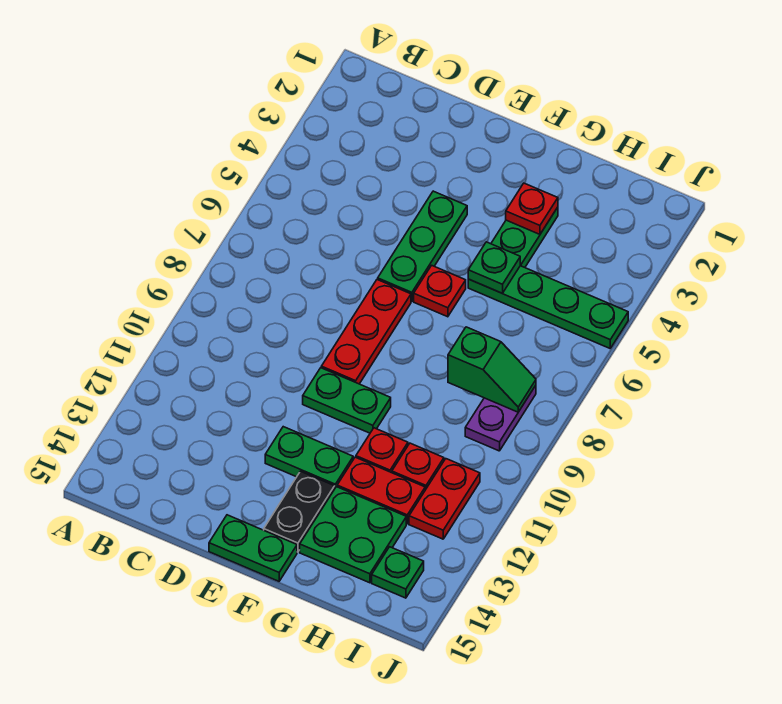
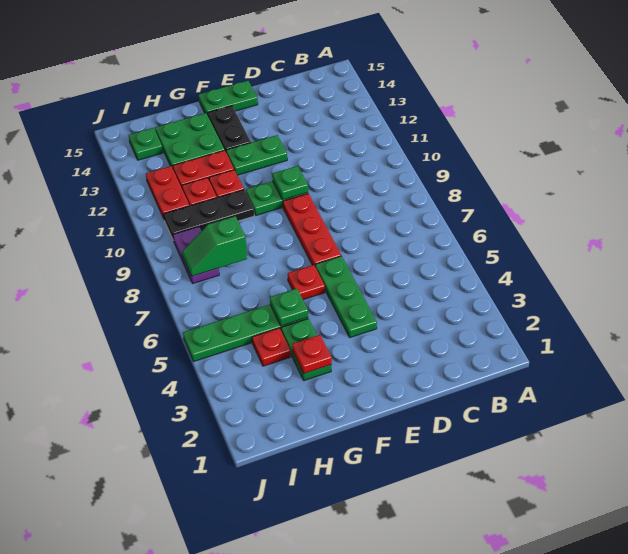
none -> green 1x1 plate [272,166,308,200]
none -> black 1x3 plate [164,190,254,239]
none -> red 1x1 plate [252,328,291,366]

